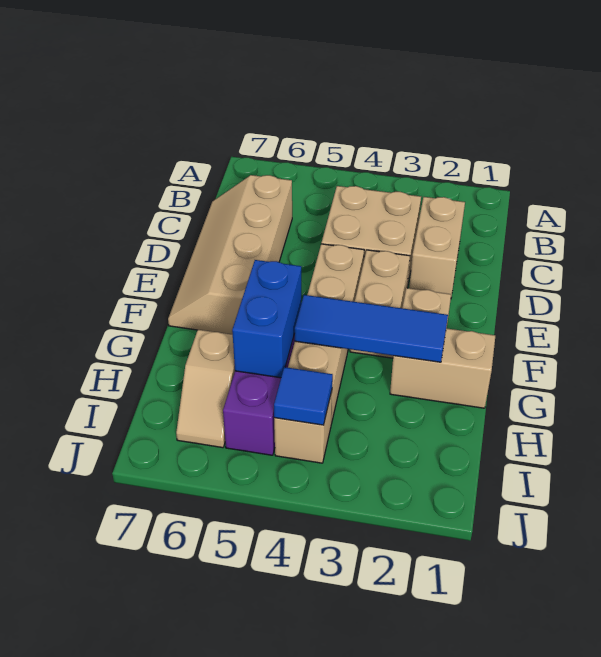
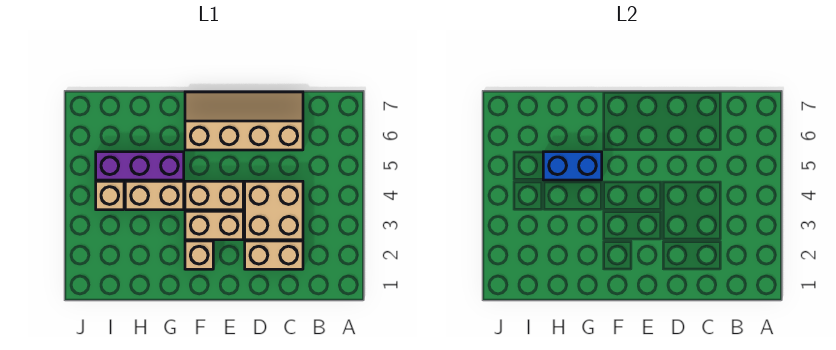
tan 1x2 brick [390,328,495,408] -> none
blue 1x3 tile [295,295,448,362] -> none
tan 1x2 slope [176,330,235,448] -> none
blue 1x1 tile [274,367,333,425] -> none

